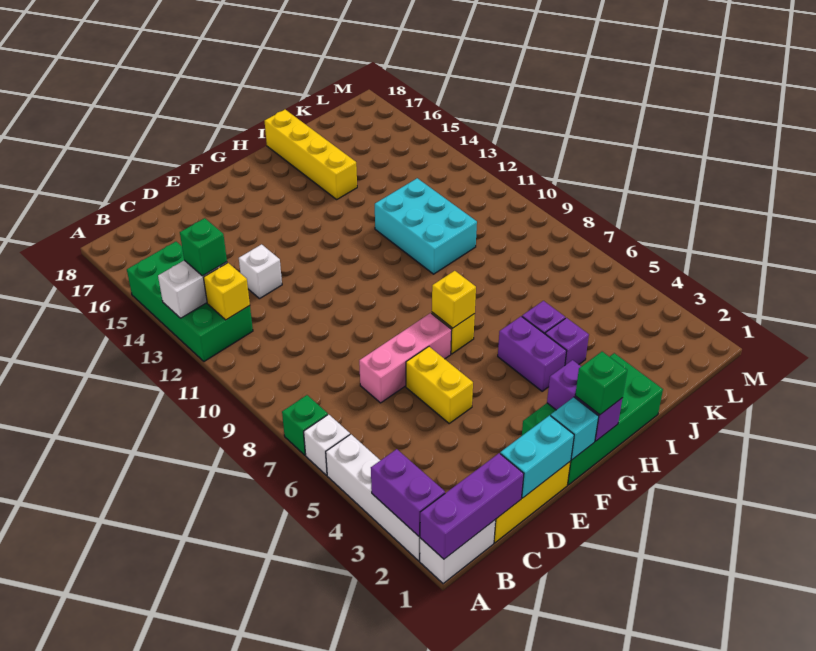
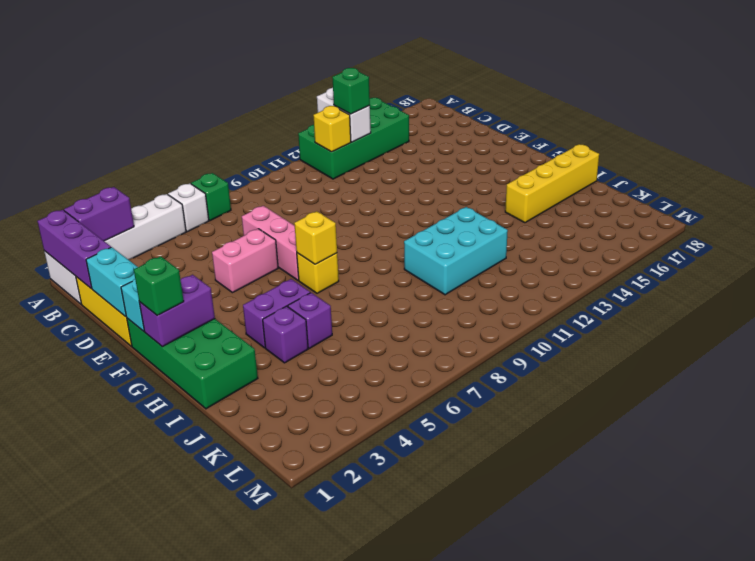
white 1x1 brick [239,244,282,299] -> none
yellow 1x2 brick [406,347,473,423] -> pink 1x2 brick [212,229,278,293]

